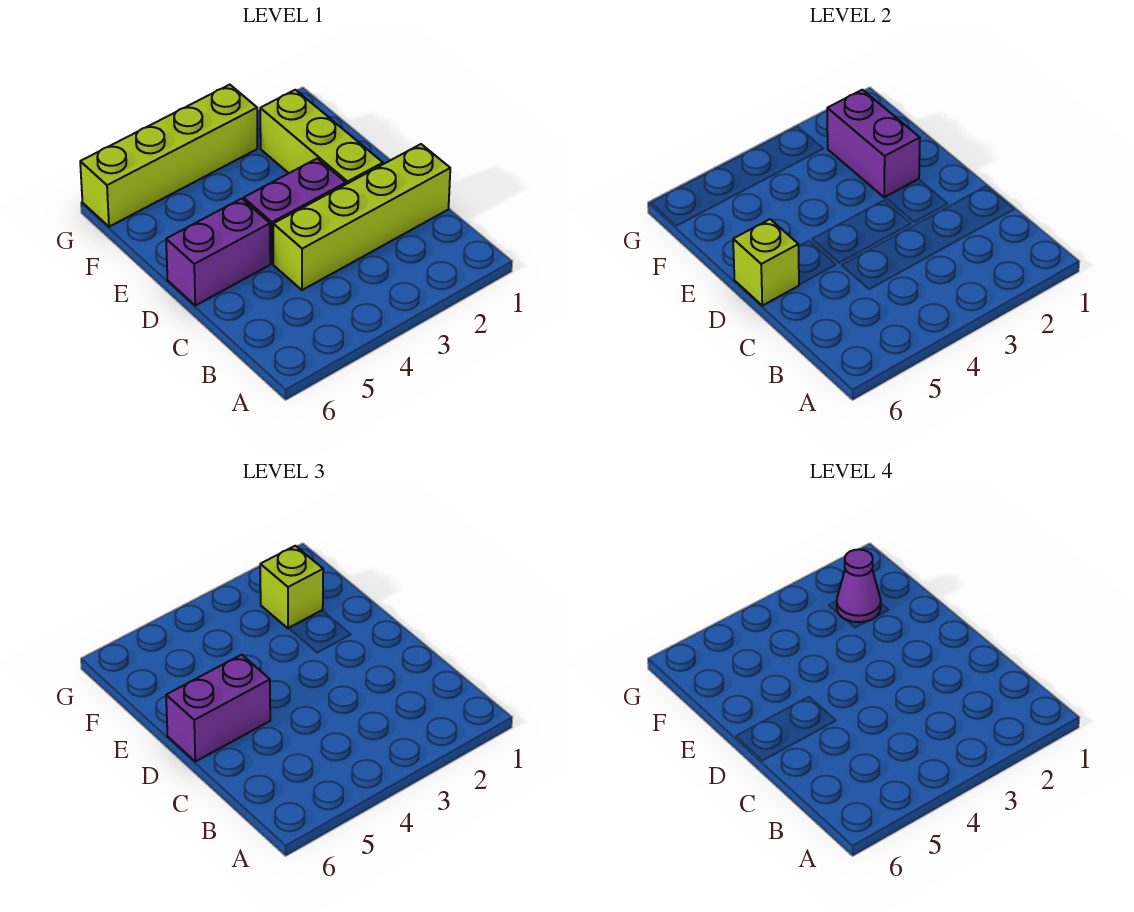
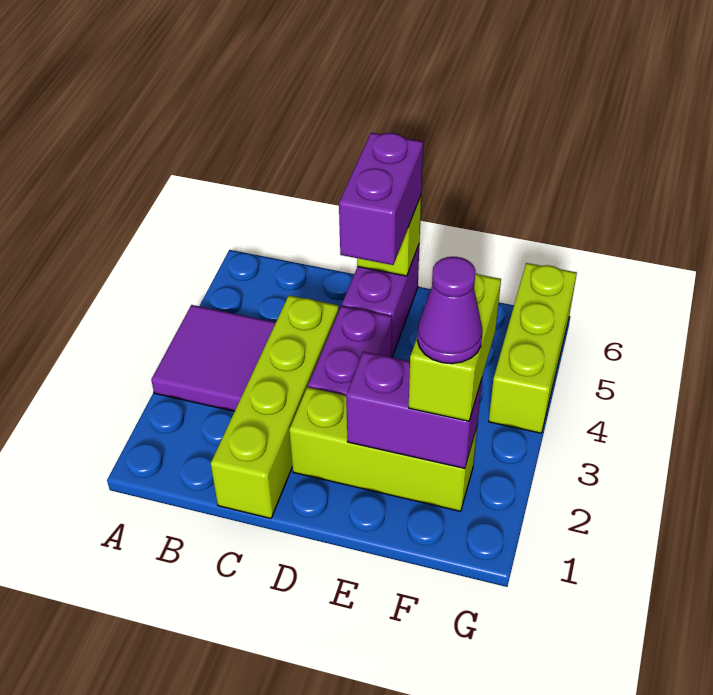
none -> purple 2x2 tile [151,305,276,411]
lime 1x1 brick [260,546,323,628] -> lime 1x2 brick [409,273,501,421]
lime 1x4 brick [80,85,257,227] -> lime 1x3 brick [489,263,577,433]

